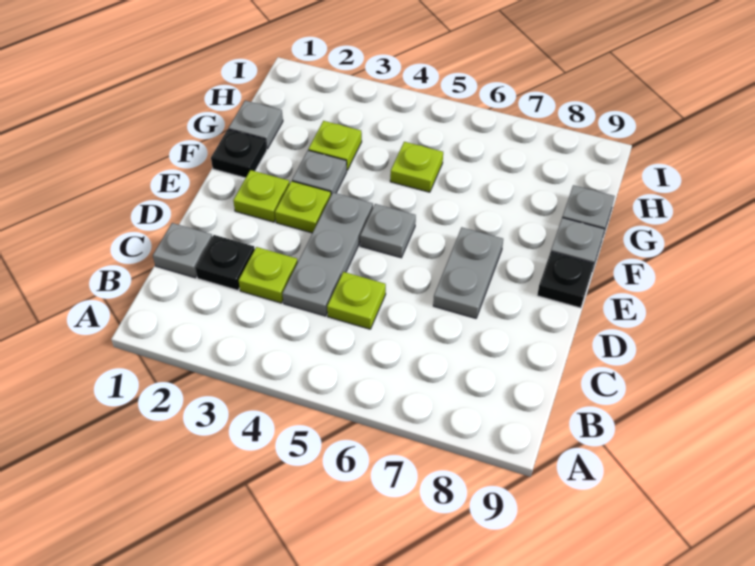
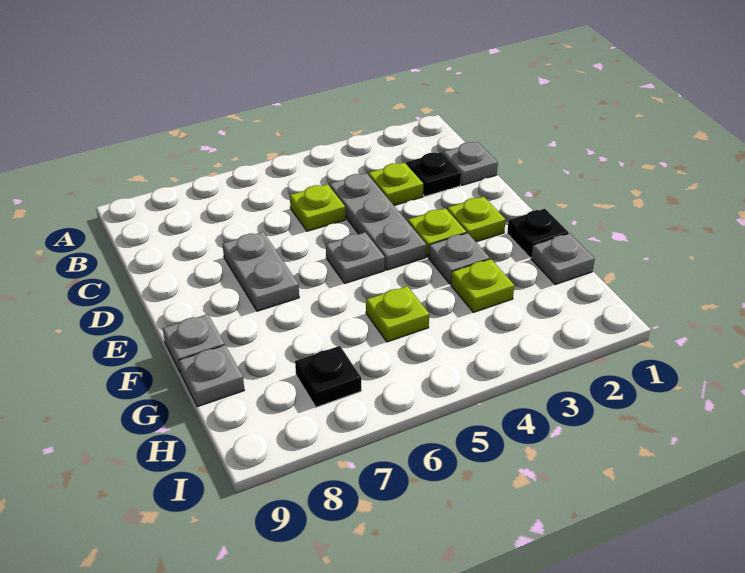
black 1x1 plate [537,252,594,308] -> black 1x1 plate moved to [295,346,361,407]

